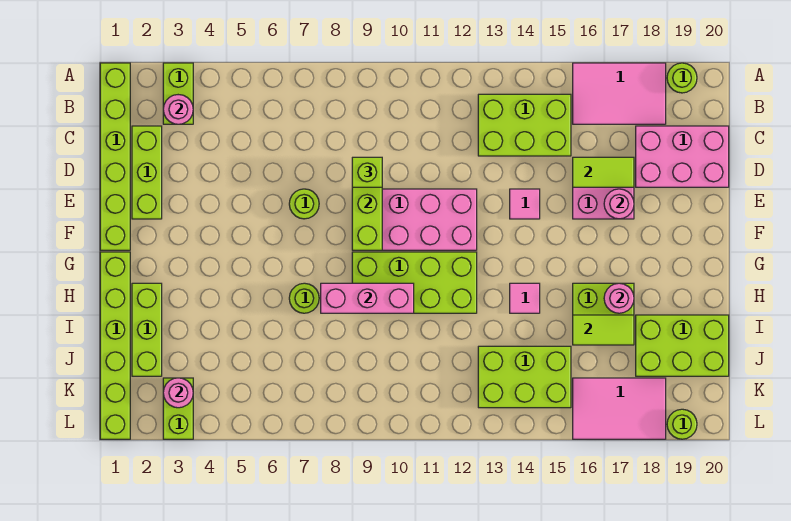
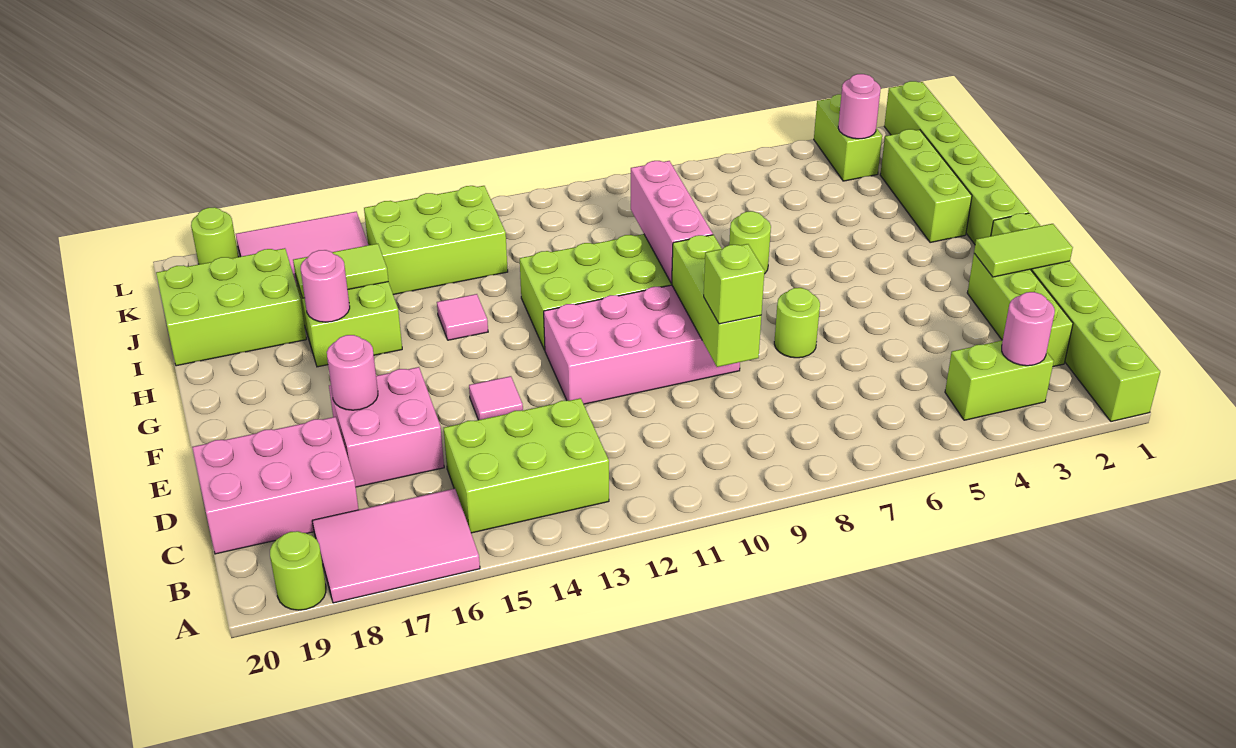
lime 1x2 brick [163,63,193,124] -> lime 1x2 brick turned to [945,340,1054,420]
lime 1x2 tile [573,157,634,187] -> lime 1x2 tile moved to [974,224,1073,277]
pink 1x3 brick [321,283,414,313] -> pink 1x3 brick turned to [631,161,713,283]

